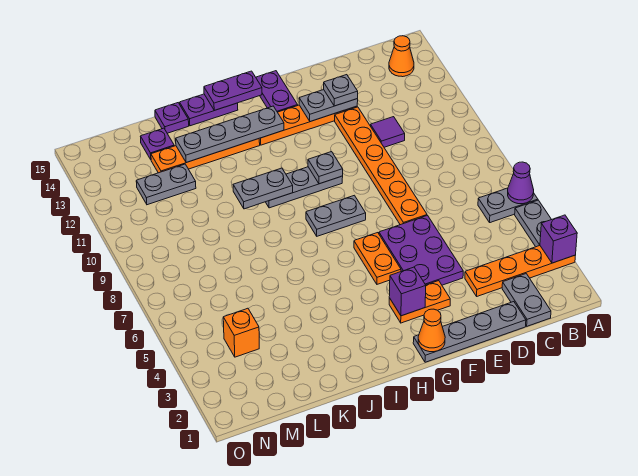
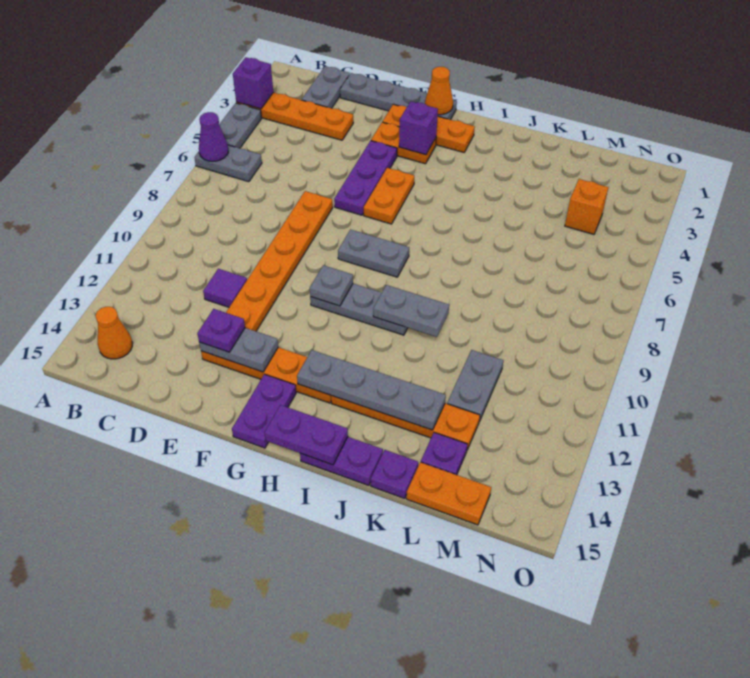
purple 2x3 plate [379,216,463,285] -> purple 1x3 plate [334,141,397,215]
grey 1x1 plate [324,75,358,106] -> purple 1x1 plate [197,309,245,352]
none -> orange 1x3 plate [382,104,475,152]
grey 1x2 plate [136,164,196,205] -> grey 1x2 plate turned to [447,350,503,421]
none -> orange 1x2 plate [406,462,491,525]

